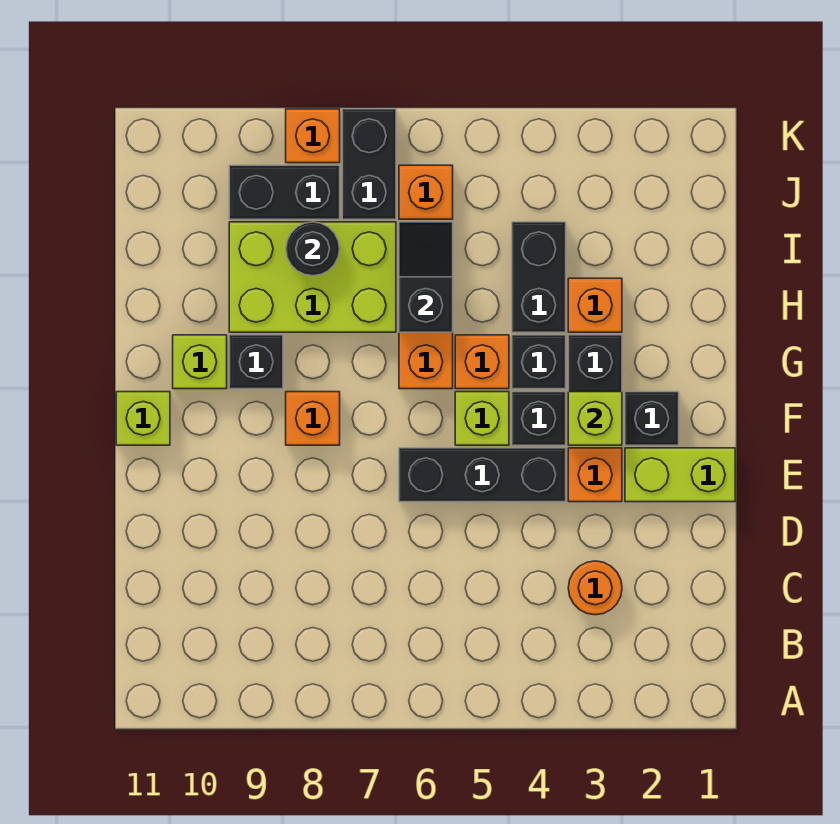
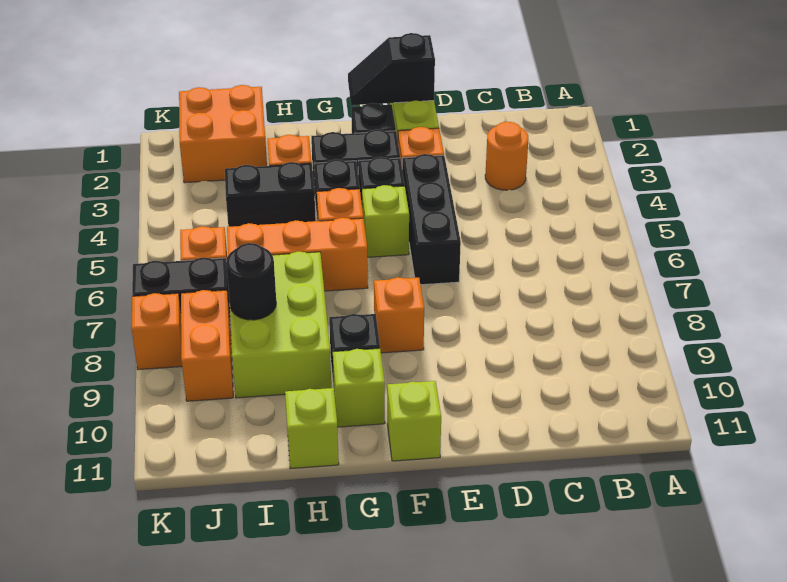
lime 1x1 brick [568,392,622,445] -> lime 1x1 brick moved to [285,388,339,469]
black 1x2 slope [399,222,453,332] -> black 1x2 slope moved to [348,33,435,105]
none -> orange 2x2 brick [179,85,267,183]
black 1x2 brick [229,165,340,219] -> orange 1x2 brick [181,290,233,401]

